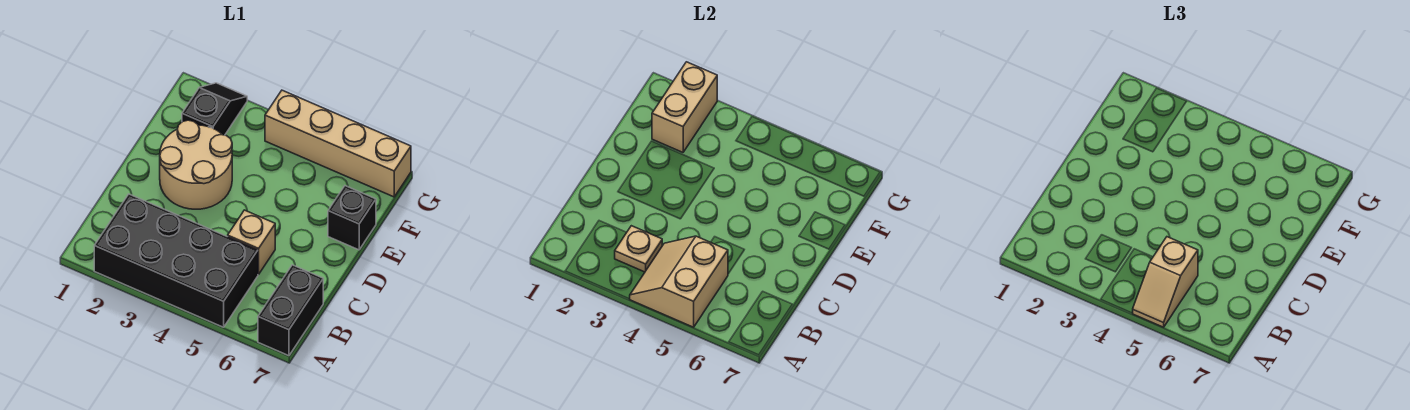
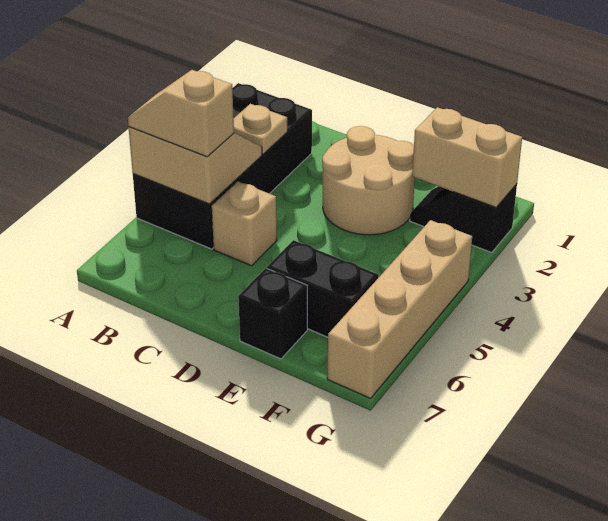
black 1x2 brick [258,265,323,356] -> black 1x2 brick moved to [267,240,379,337]
black 1x2 slope [182,83,247,135] -> black 1x2 slope turned to [410,184,517,253]

